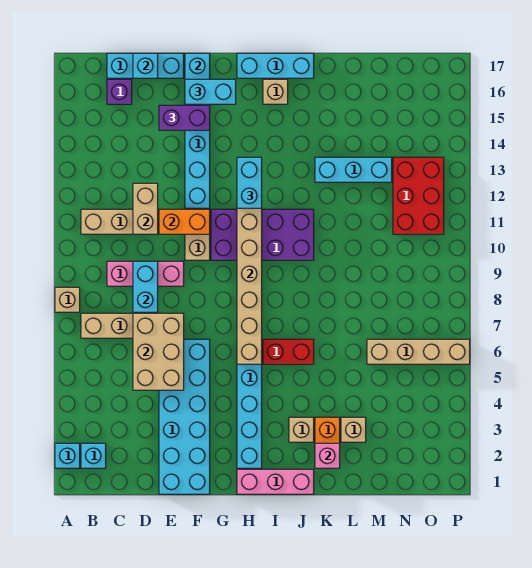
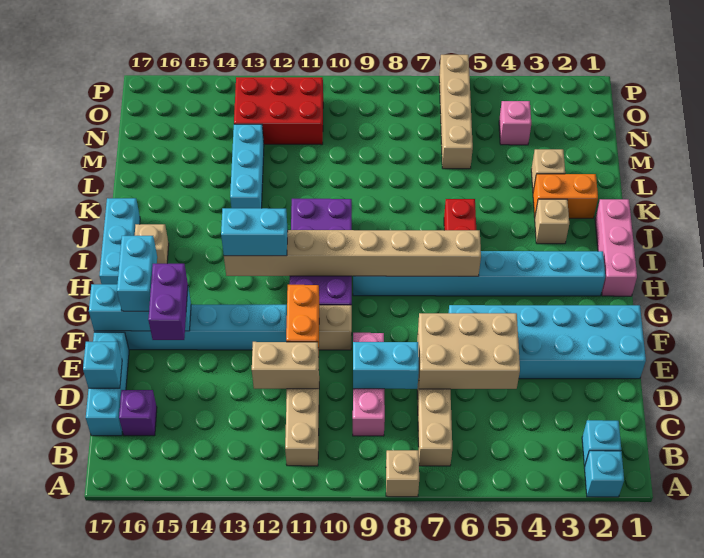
pink 1x1 brick [315,443,340,468] -> pink 1x1 brick moved to [499,101,531,145]

